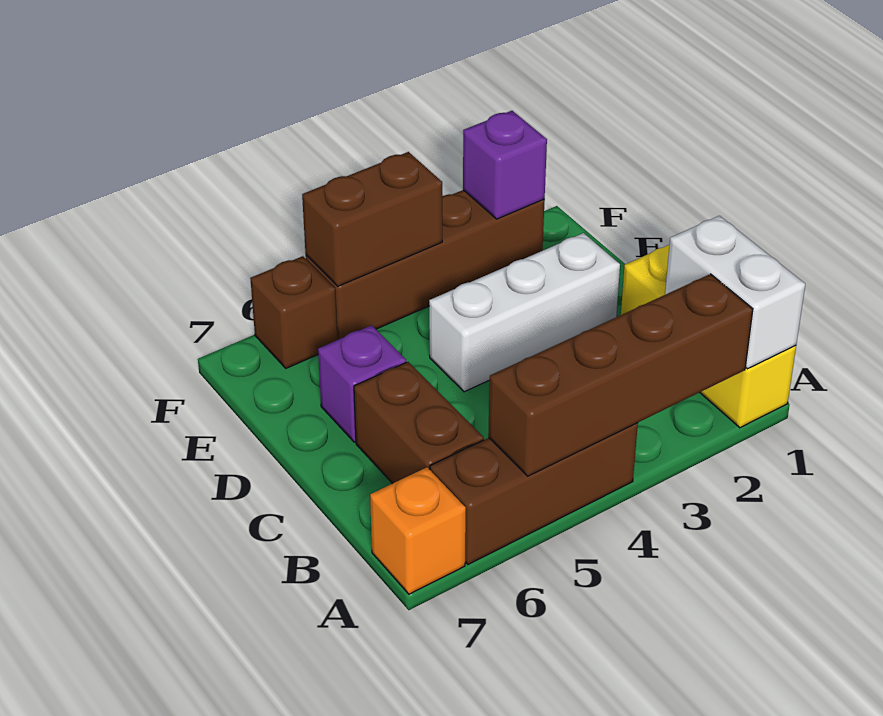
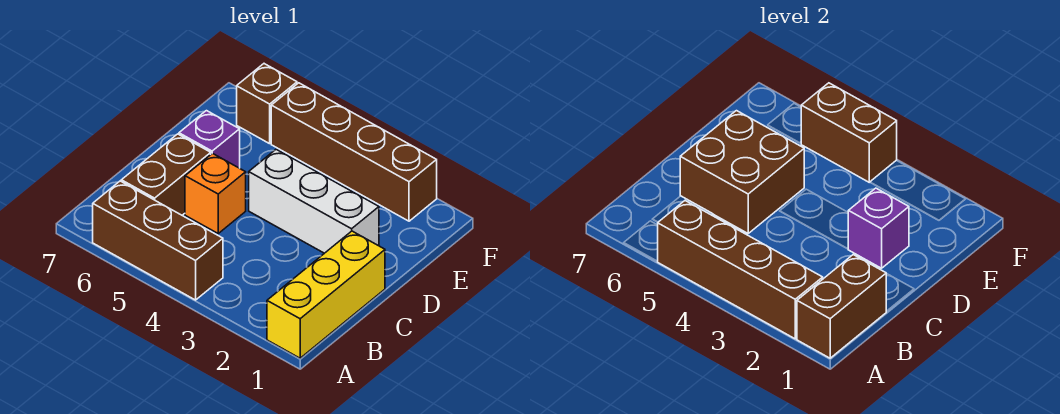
white 1x2 brick [665,216,805,369] -> brown 1x2 brick [797,255,886,358]
orange 1x1 brick [370,467,466,594] -> orange 1x1 brick moved to [185,153,246,233]
none -> brown 2x2 brick [680,111,804,233]
purple 1x1 brick [463,111,547,219] -> purple 1x1 brick moved to [848,188,909,268]

